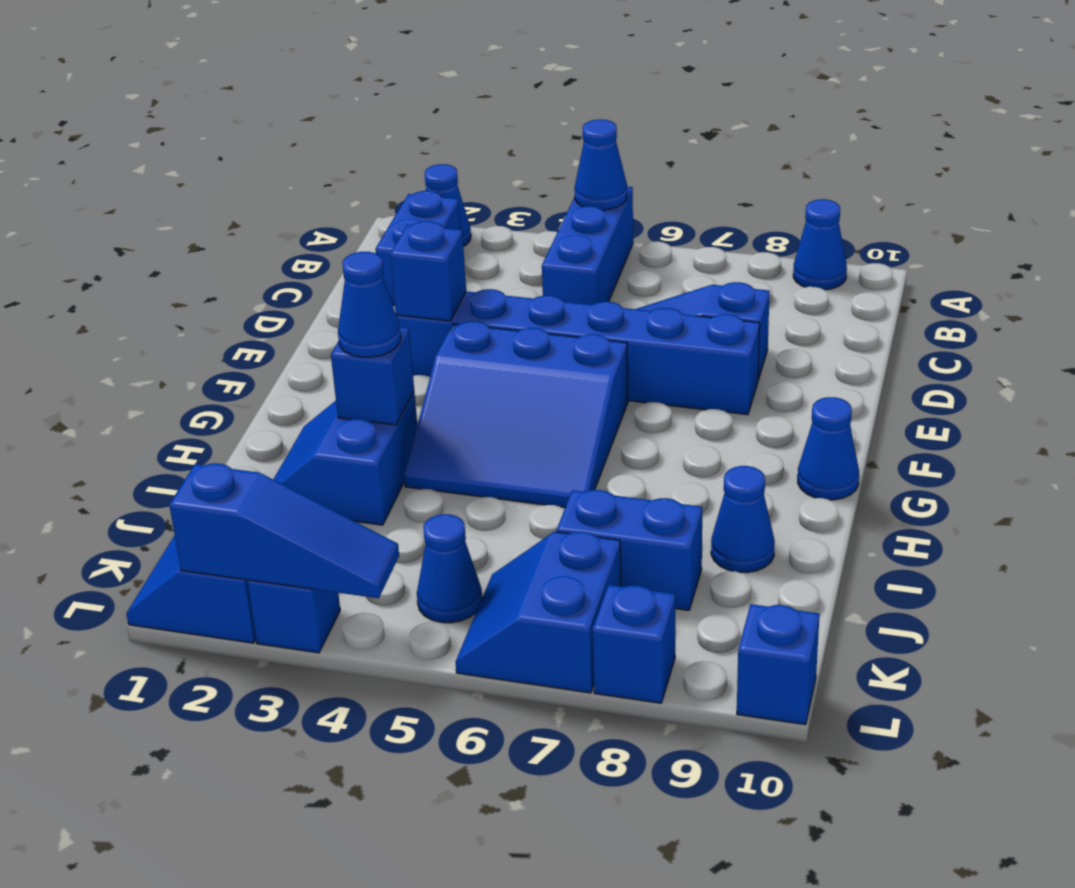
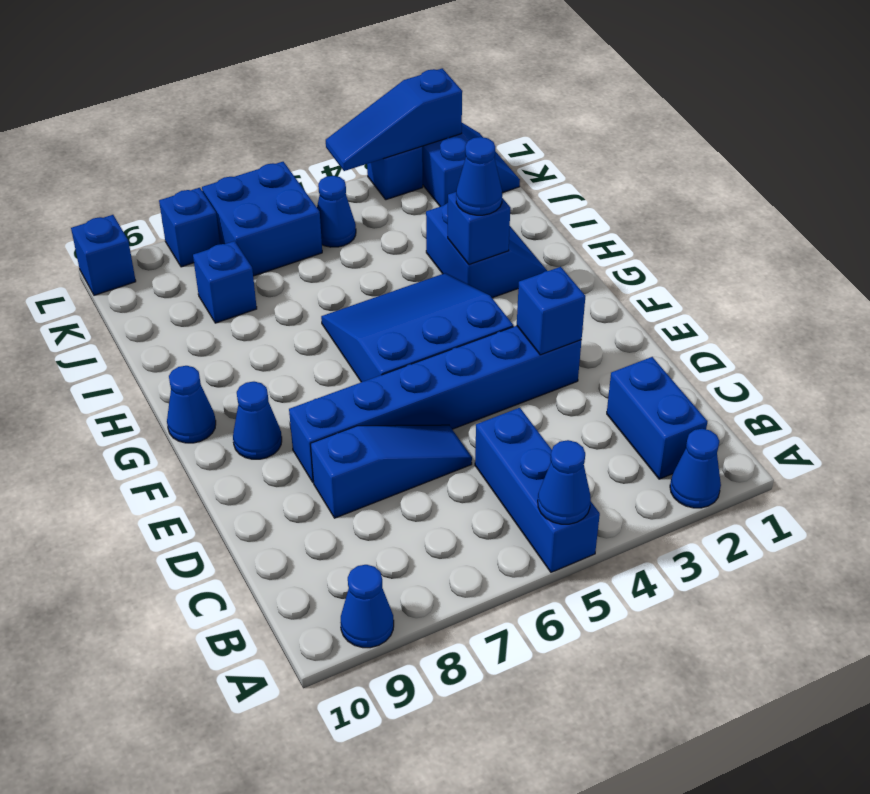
blue 1x1 cone [711,466,775,573] -> blue 1x1 cone moved to [233,382,282,459]
blue 1x2 brick [557,490,702,610] -> blue 1x1 brick [193,241,257,323]
blue 2x2 slope [456,532,621,693] -> blue 2x2 brick [202,162,322,276]

